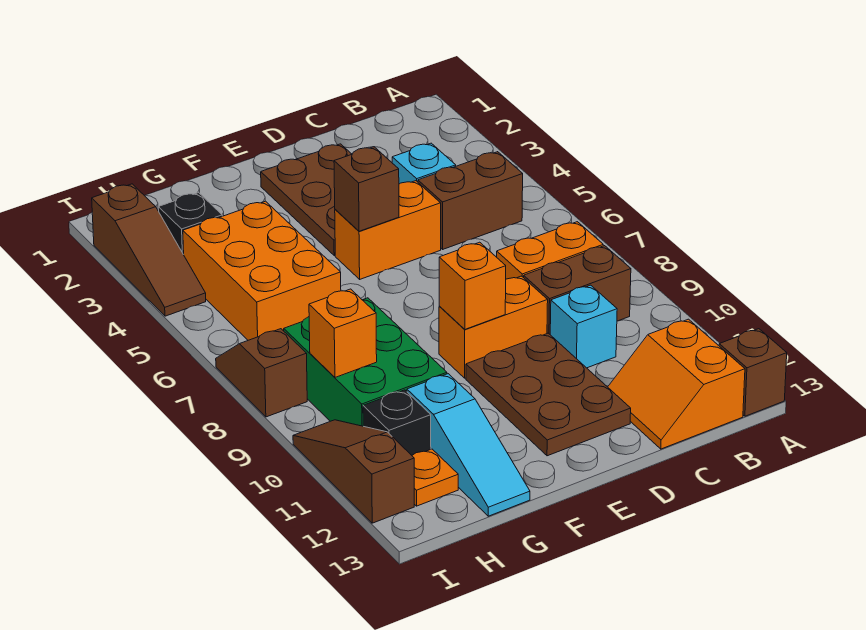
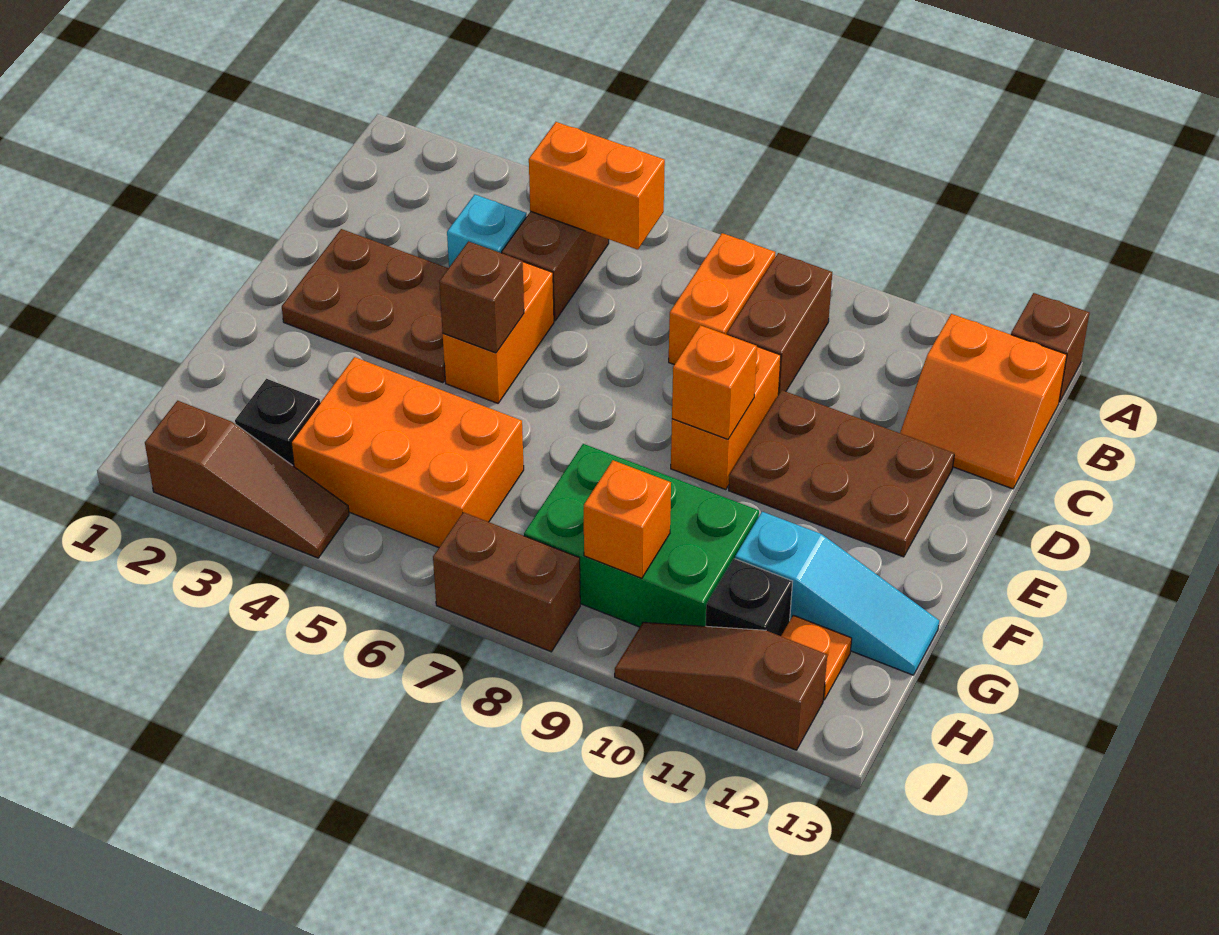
none -> orange 1x2 brick [529,122,665,250]
cyan 1x1 brick [550,285,617,368] -> none
brown 1x2 slope [216,329,307,417] -> brown 1x2 brick [433,512,580,652]

